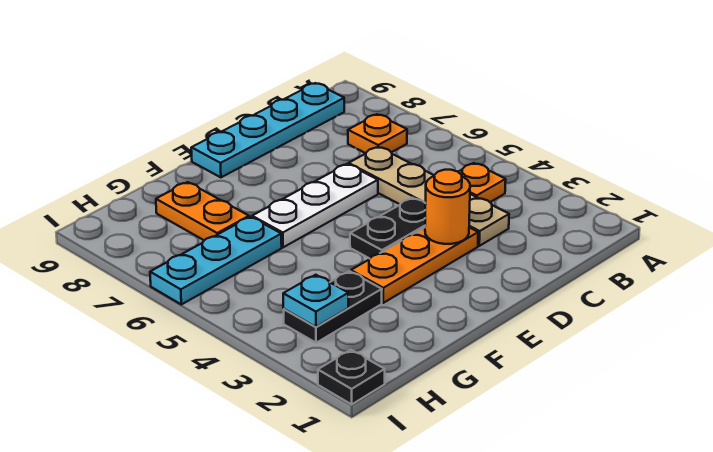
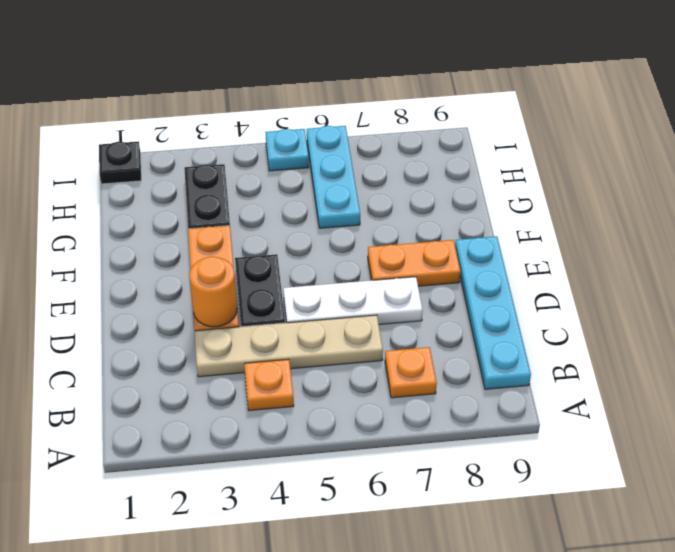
white 1x3 plate [252,164,378,247] -> white 1x3 plate turned to [283,277,423,324]
orange 1x2 plate [156,182,249,240] -> orange 1x2 plate moved to [368,240,460,286]
cyan 1x1 plate [283,275,348,327] -> cyan 1x1 plate moved to [265,129,309,171]

